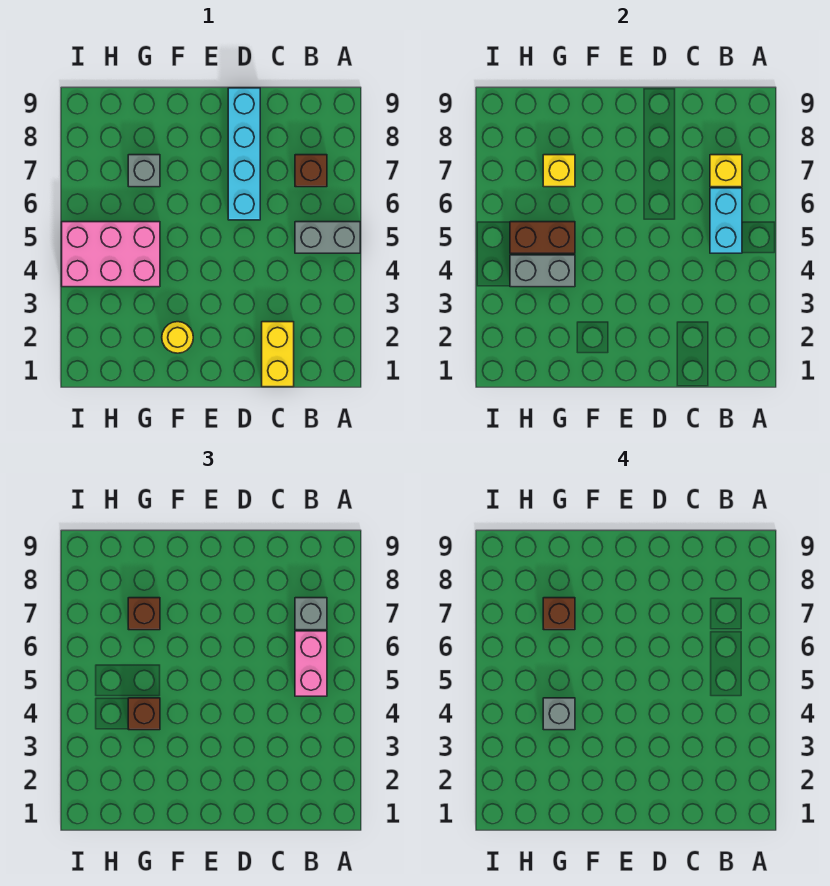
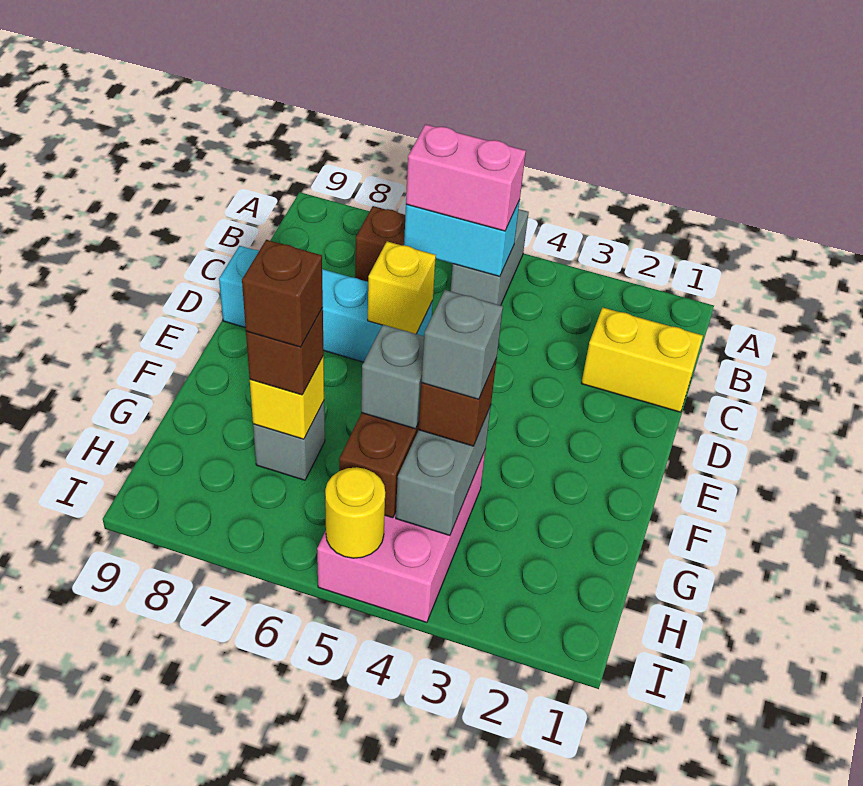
yellow 1x1 brick [710,155,742,187] -> yellow 1x1 brick moved to [368,241,436,334]
grey 1x1 brick [295,598,327,630] -> grey 1x1 brick moved to [361,325,424,429]
yellow 1x1 round brick [162,322,193,353] -> yellow 1x1 round brick moved to [325,467,385,558]

